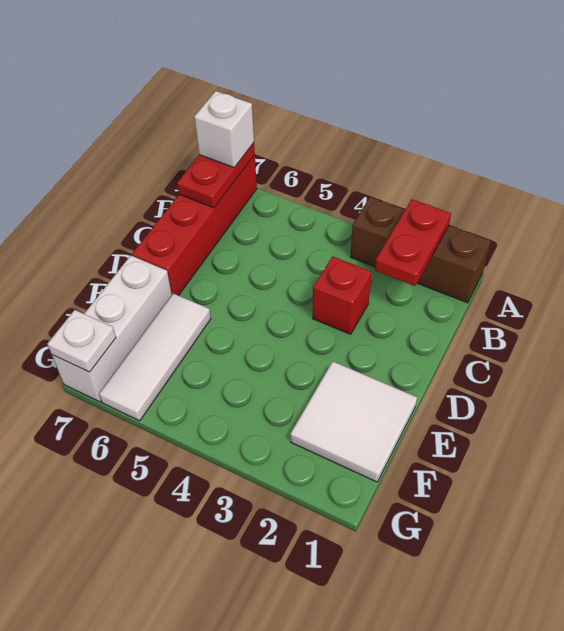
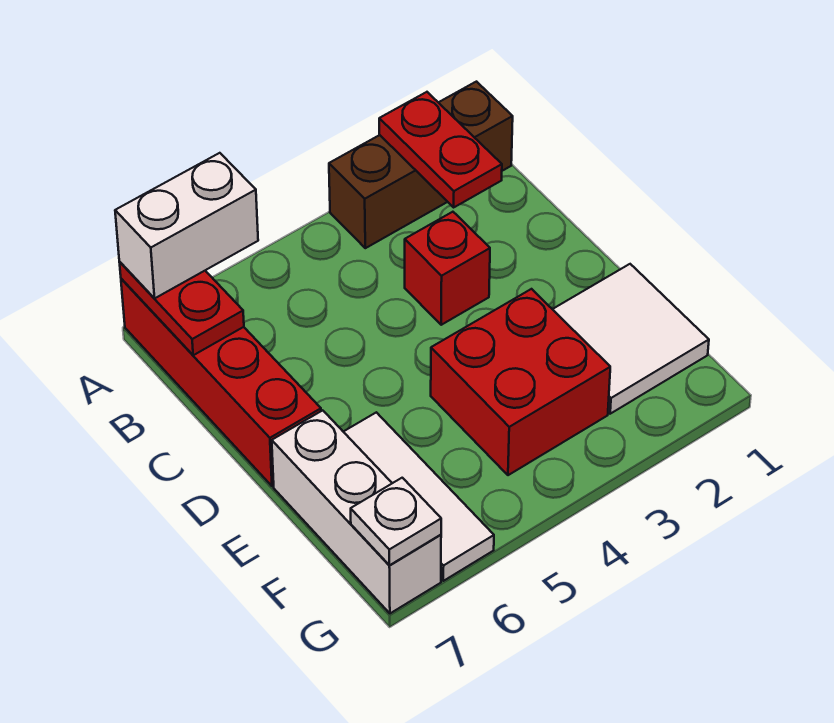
white 1x1 brick [194,91,254,168] -> white 1x2 brick [115,153,258,299]
none -> red 2x2 brick [431,289,610,475]

